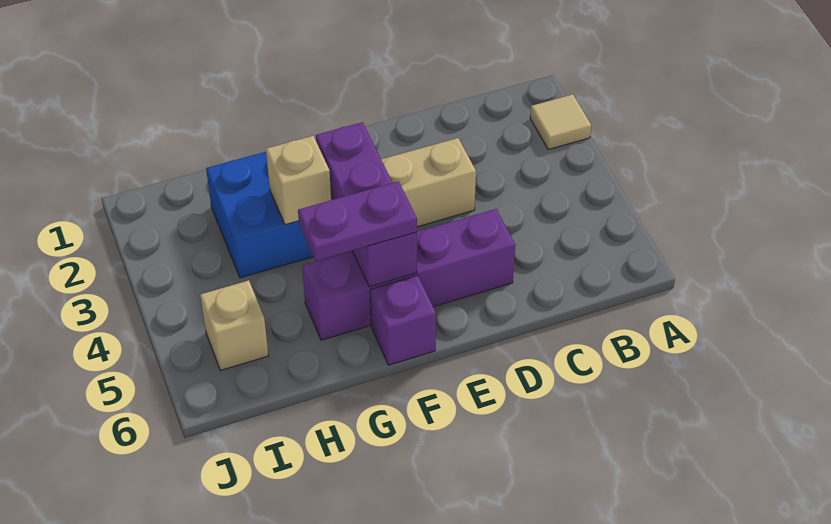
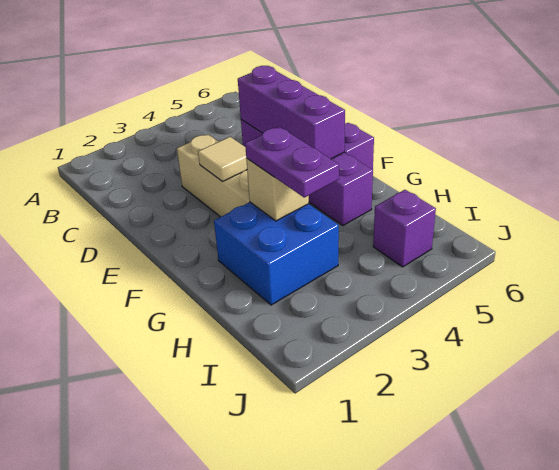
tan 1x1 tile [530,94,591,150] -> tan 1x1 tile moved to [198,137,247,182]
purple 1x3 brick [316,122,417,287] -> purple 1x3 brick turned to [238,66,345,159]
purple 1x2 plate [298,181,417,261] -> purple 1x2 plate moved to [245,127,339,197]
tan 1x1 brick [200,280,268,370] -> purple 1x1 brick [373,190,436,267]

